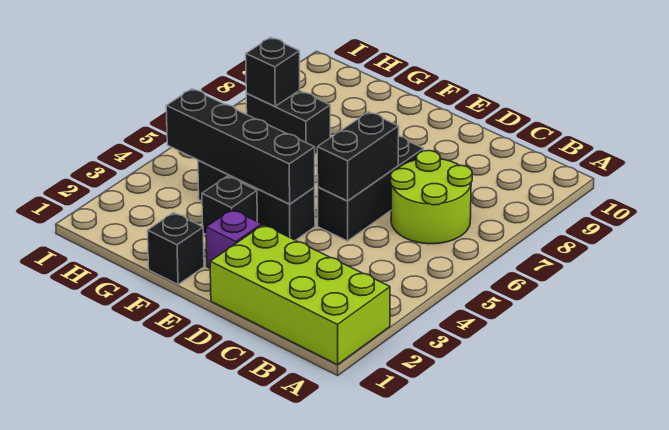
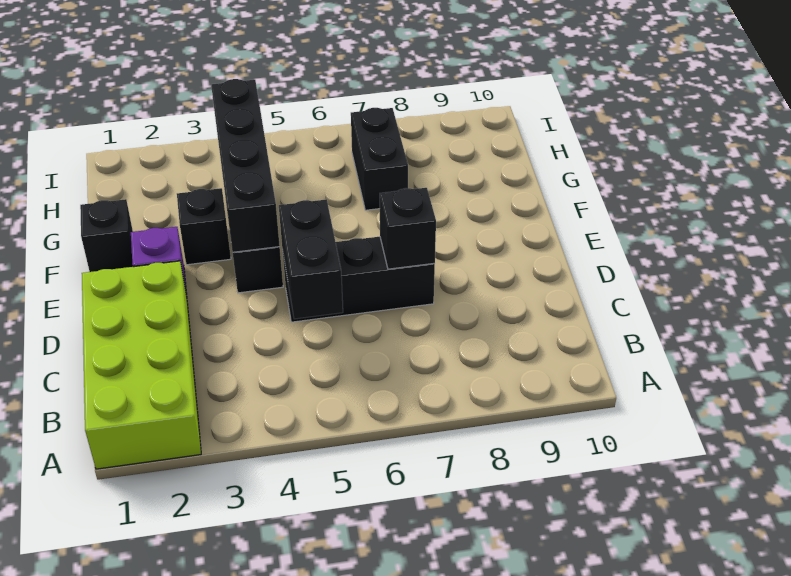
lime 2x2 round brick [390,151,472,244] -> none
black 1x2 brick [317,112,399,201] -> black 1x2 brick turned to [279,199,343,319]
black 1x1 brick [246,38,300,106] -> black 1x1 brick moved to [380,188,436,269]

